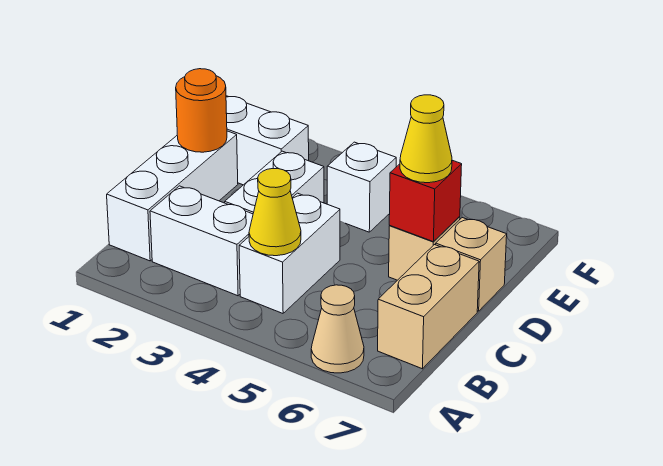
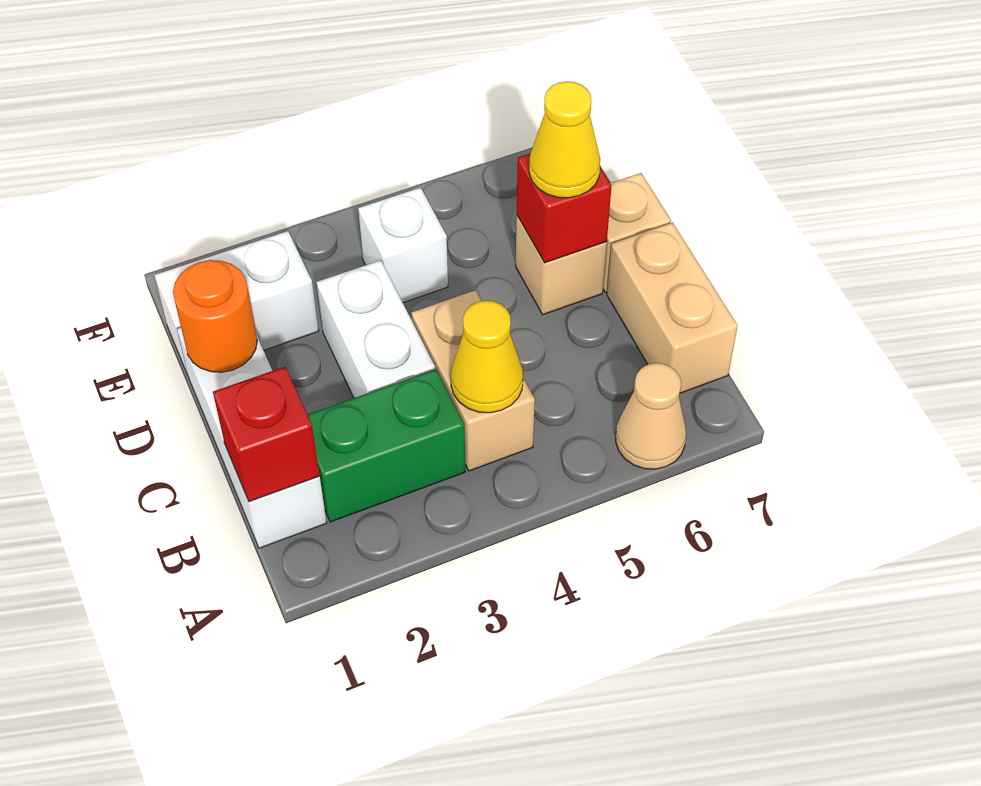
none -> red 1x1 brick [213,367,320,502]
white 1x2 brick [150,186,253,296] -> green 1x2 brick [308,369,465,522]
white 1x2 brick [239,193,340,313] -> tan 1x2 brick [412,290,535,471]

